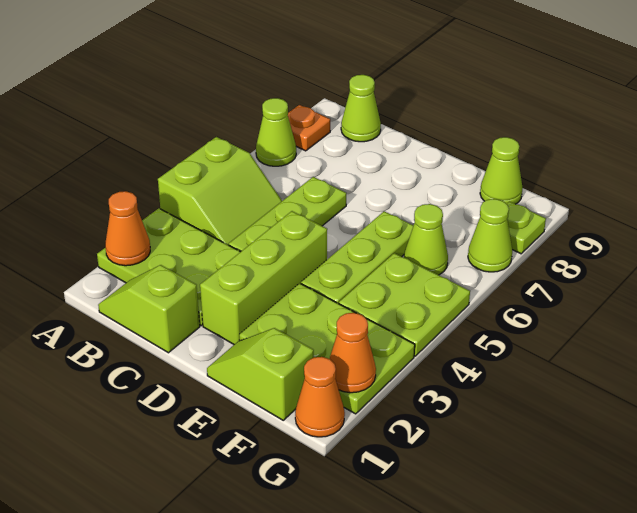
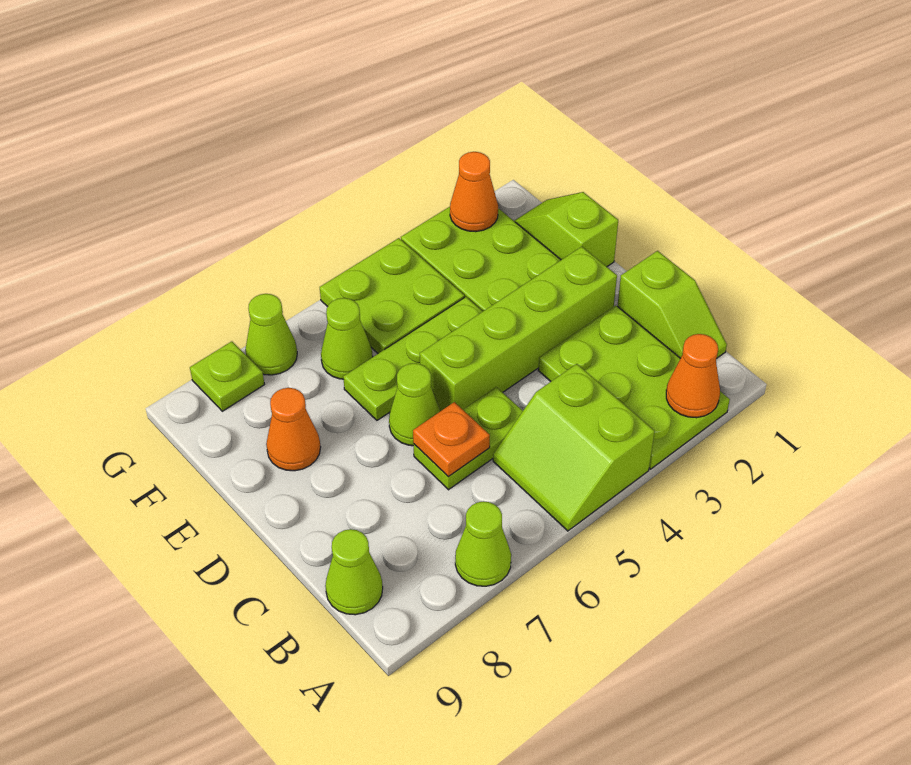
lime 2x2 slope [158,137,282,245] -> lime 2x2 slope turned to [493,364,655,531]
orange 1x1 plate [288,105,330,151] -> orange 1x1 plate moved to [413,402,490,477]
lime 1x3 plate [229,177,346,252] -> lime 1x2 plate [413,387,523,490]
lime 1x3 brick [200,211,327,345] -> lime 1x4 brick [420,247,617,411]
lime 1x2 slope [207,328,314,420] -> lime 1x2 slope turned to [514,192,618,267]
lime 1x1 cone [480,137,523,204] -> lime 1x1 cone moved to [389,363,440,446]
orange 1x1 cone [295,357,345,437] -> orange 1x1 cone moved to [266,388,321,471]

